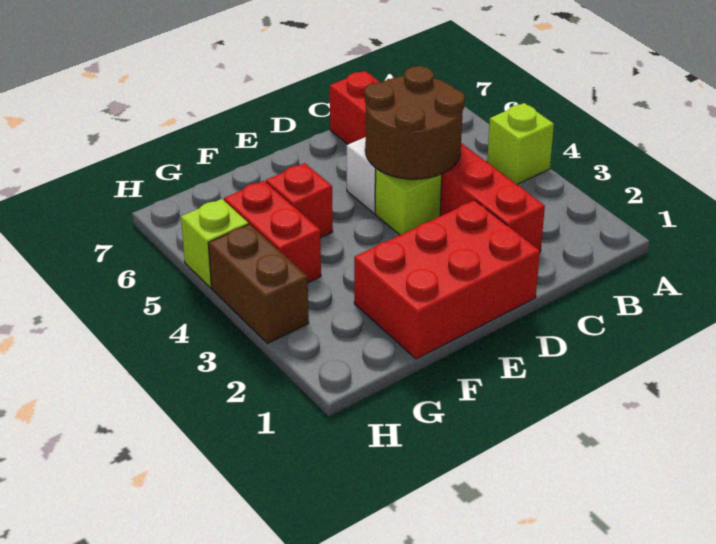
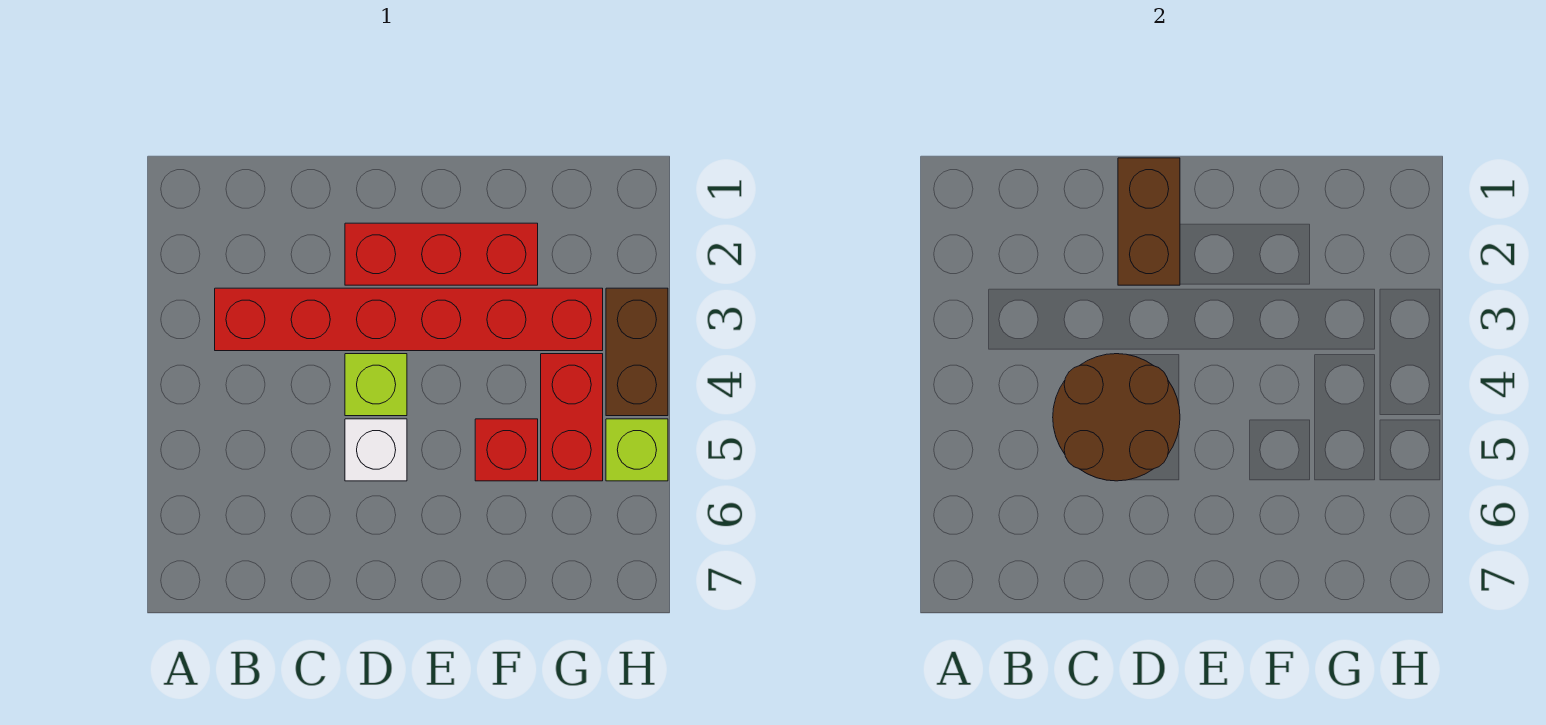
lime 1x1 brick [487,103,554,184] -> none
red 1x6 brick [330,71,545,252] -> red 1x6 brick turned to [215,288,603,351]
red 2x3 brick [354,200,540,359] -> red 1x3 brick [345,223,538,285]
none -> brown 1x2 brick [1118,158,1180,285]

